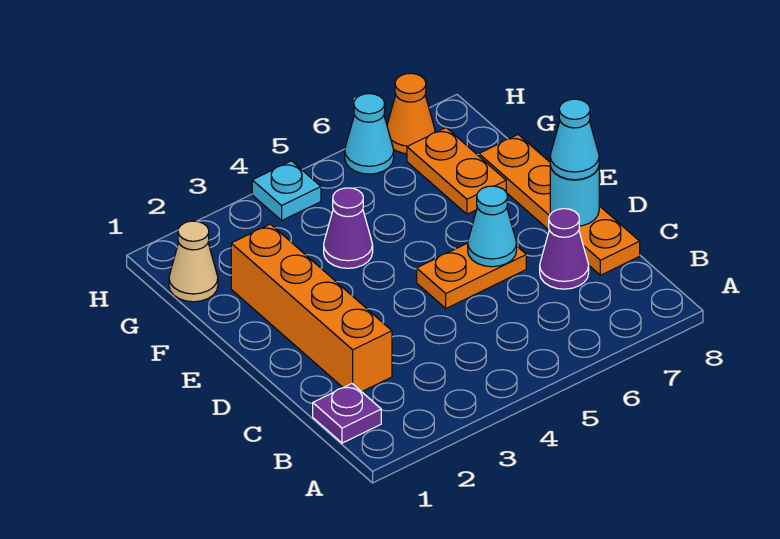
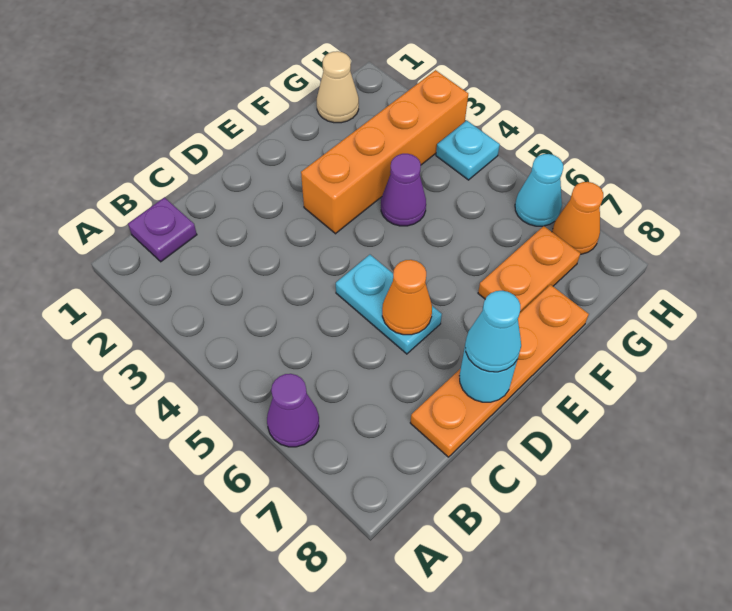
orange 1x4 brick [231,224,392,392] -> orange 1x4 brick moved to [301,70,468,234]
purple 1x1 cone [540,209,589,289] -> purple 1x1 cone moved to [267,374,319,447]
orange 1x2 plate [417,243,526,308] -> cyan 1x2 plate [336,255,442,354]
cyan 1x1 cone [468,186,517,267] -> orange 1x1 cone [382,260,432,335]

